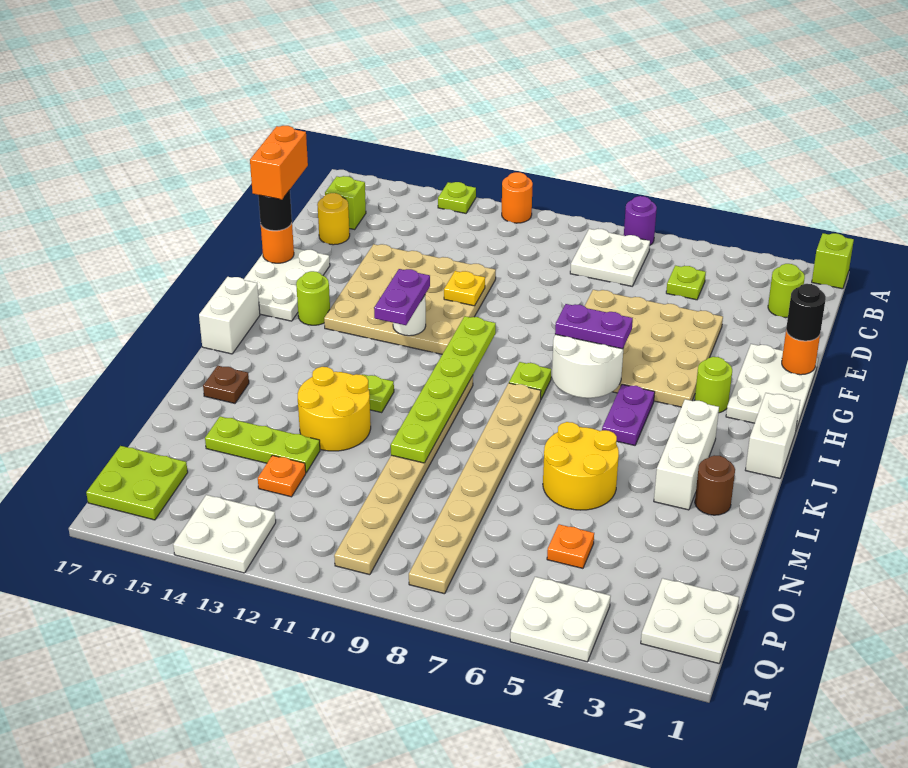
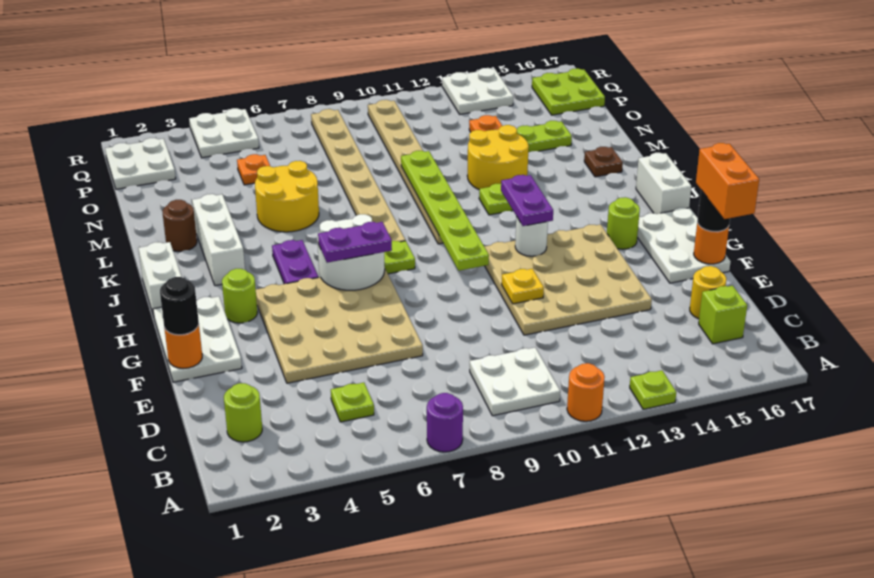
lime 1x1 brick [812,233,854,289] -> none
white 2x2 plate [570,229,650,286] -> white 2x2 plate moved to [470,348,560,416]

